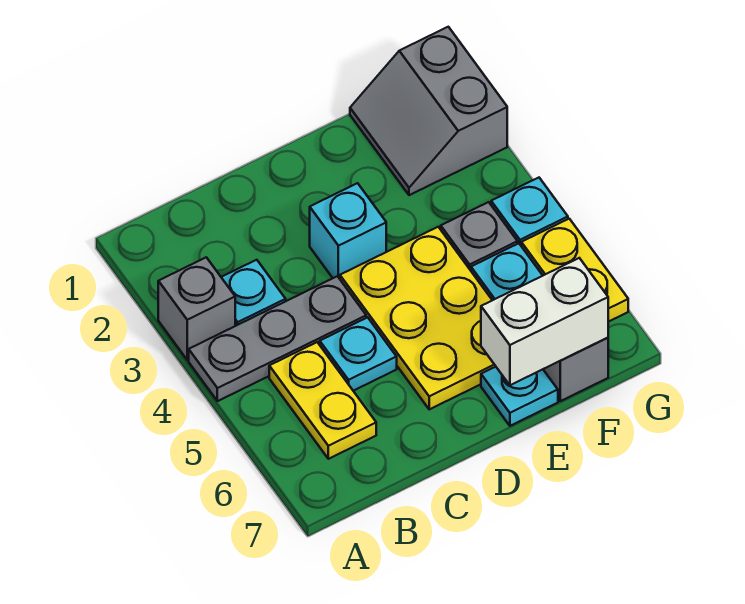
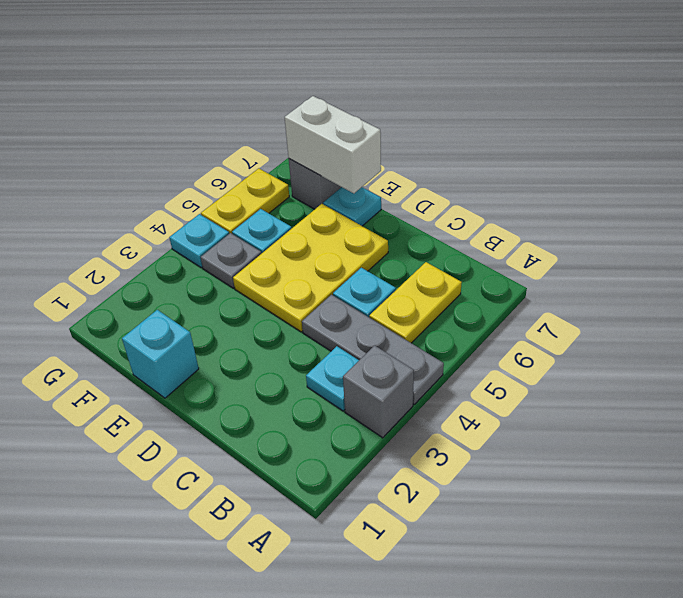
cyan 1x1 brick [310,183,386,279] -> cyan 1x1 brick moved to [122,310,199,398]
grey 2x2 slope [350,27,507,195] -> none

